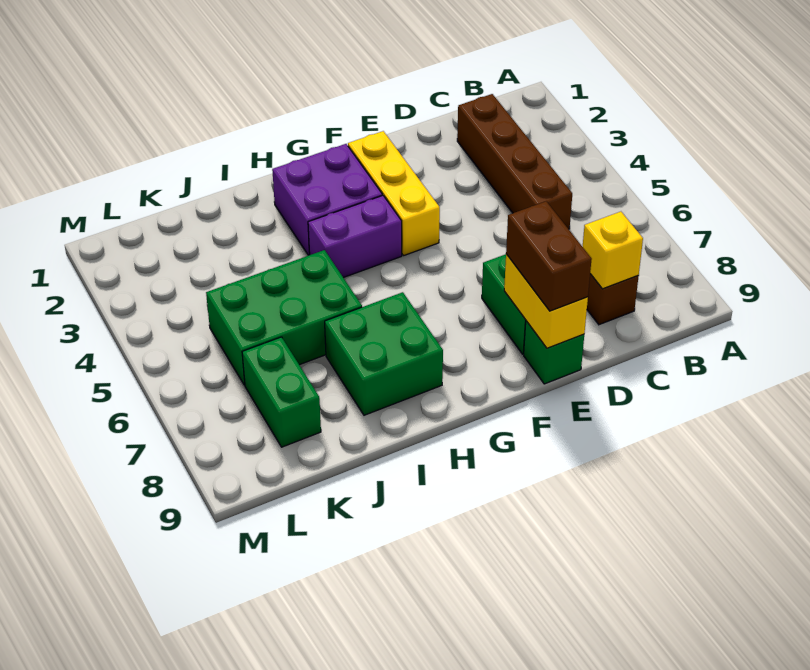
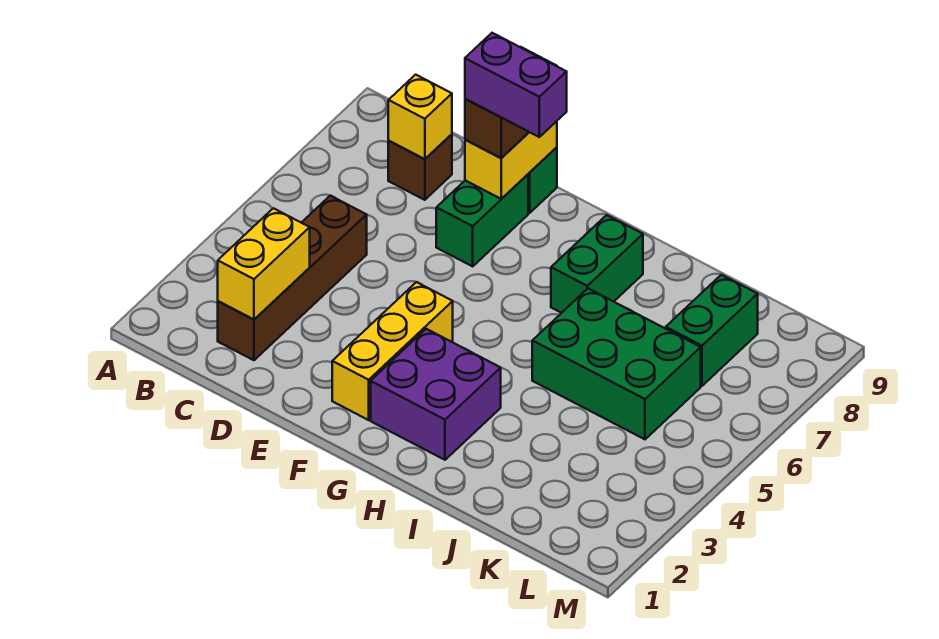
none -> yellow 1x2 brick [218,208,310,320]
purple 1x2 brick [308,195,402,278] -> purple 1x2 brick moved to [465,33,567,137]
green 2x2 brick [325,292,443,415] -> green 1x2 brick [551,215,643,313]

